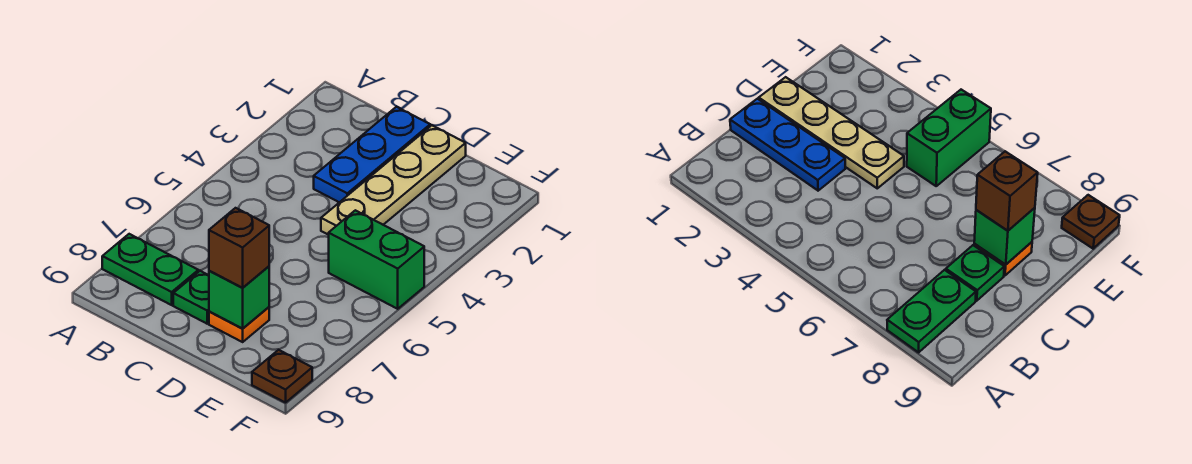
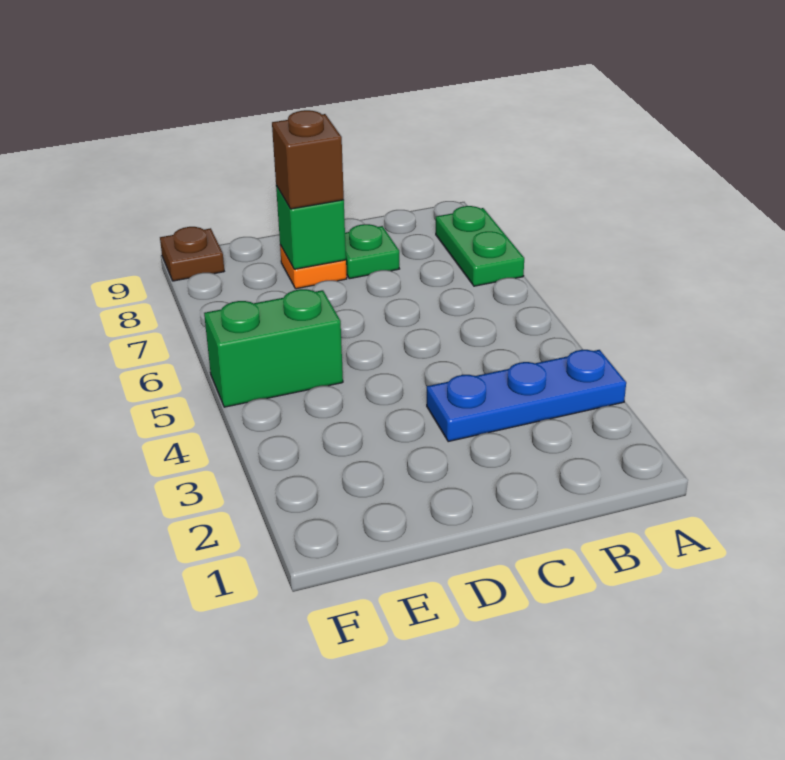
green 1x2 plate [102,234,198,305] -> green 1x2 plate turned to [436,206,524,286]
blue 1x3 plate [314,107,430,202] -> blue 1x3 plate turned to [427,350,626,442]
tan 1x4 plate [321,125,466,235] -> none

